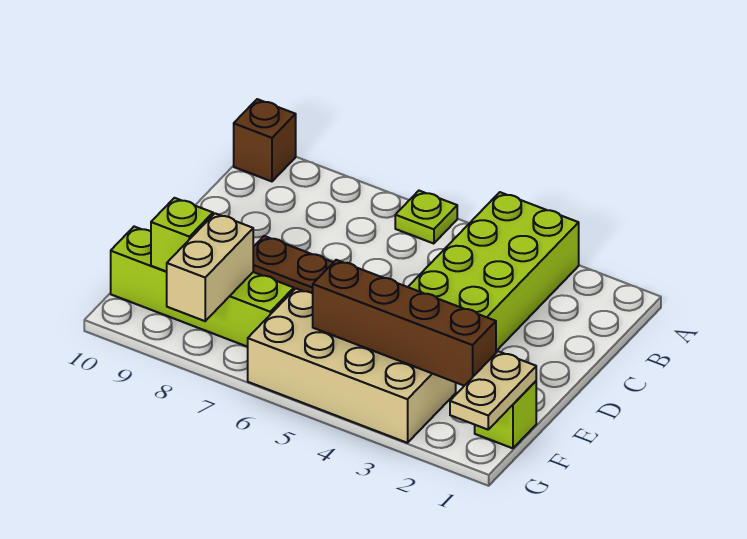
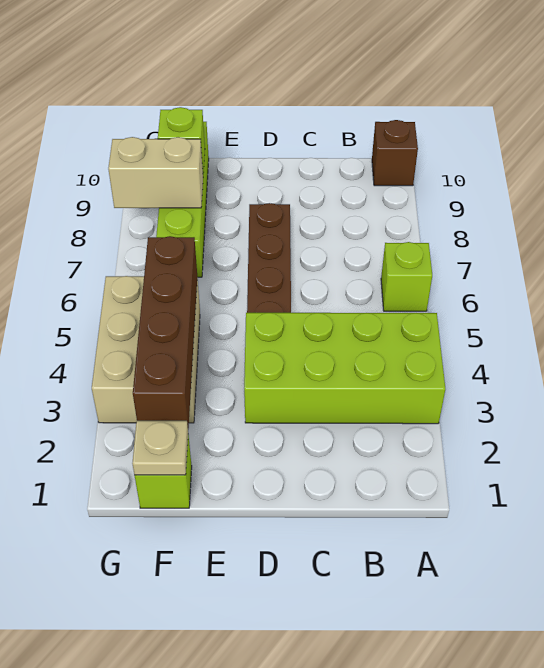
lime 1x1 plate [395,191,457,244] -> lime 1x1 brick [381,242,432,311]
tan 1x2 plate [450,351,536,430] -> tan 1x1 plate [132,421,188,475]
tan 2x4 brick [248,289,456,443] -> tan 2x3 brick [92,276,200,423]

